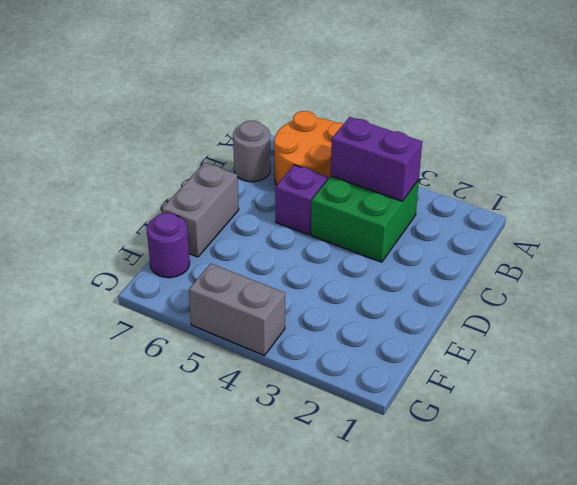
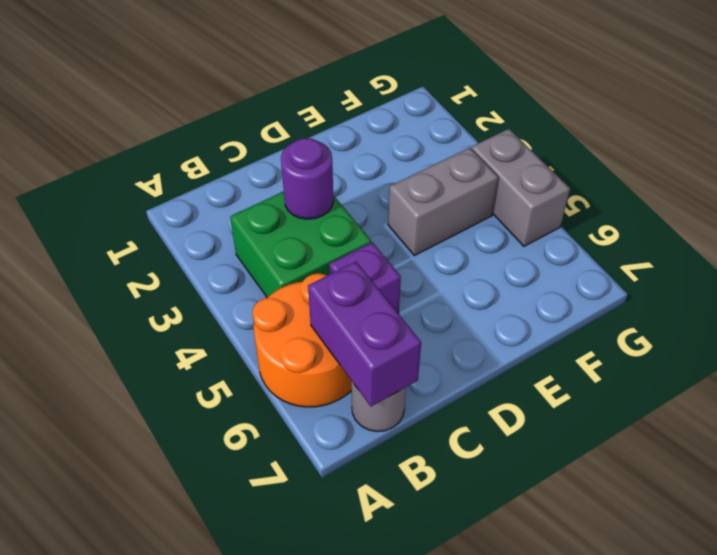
purple 1x2 brick [331,117,422,201] -> purple 1x2 brick moved to [308,261,421,407]
grey 1x2 brick [162,163,239,257] -> grey 1x2 brick moved to [388,148,498,256]
purple 1x1 round brick [147,213,190,278] -> purple 1x1 round brick moved to [281,138,334,219]

